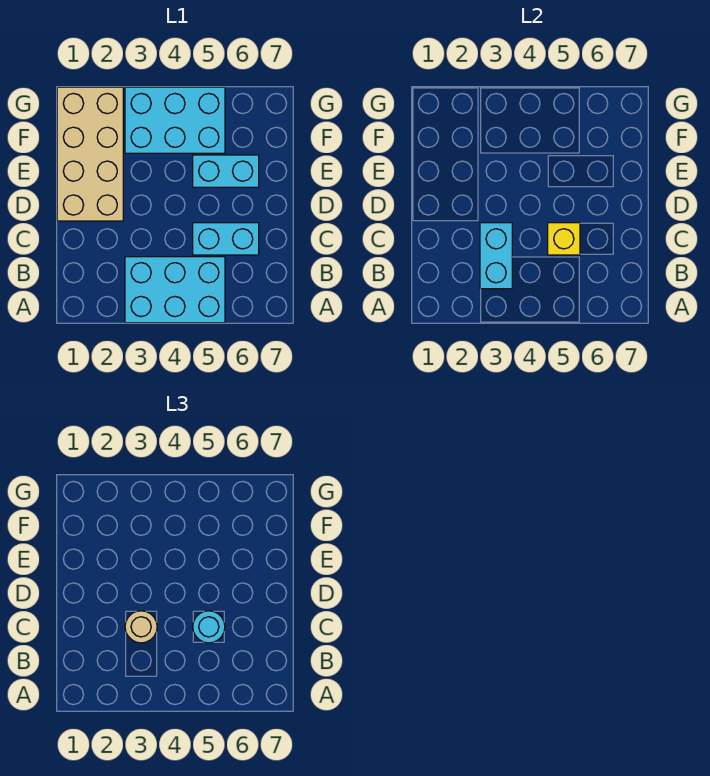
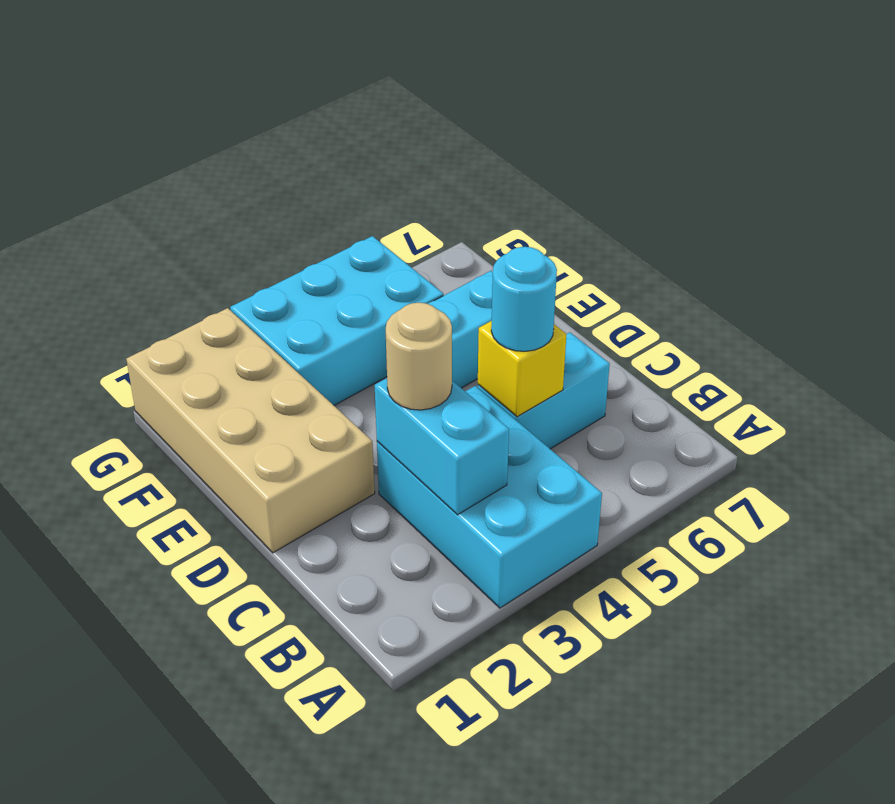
cyan 2x3 brick [125,257,225,323] -> cyan 2x3 brick turned to [377,386,602,608]

